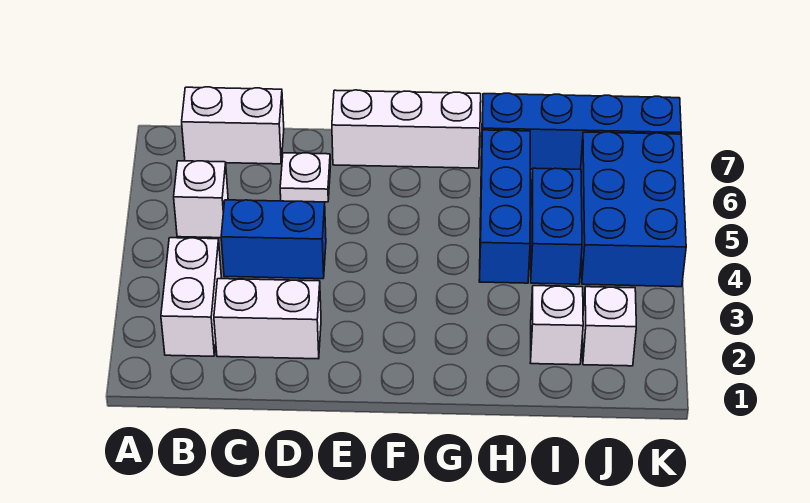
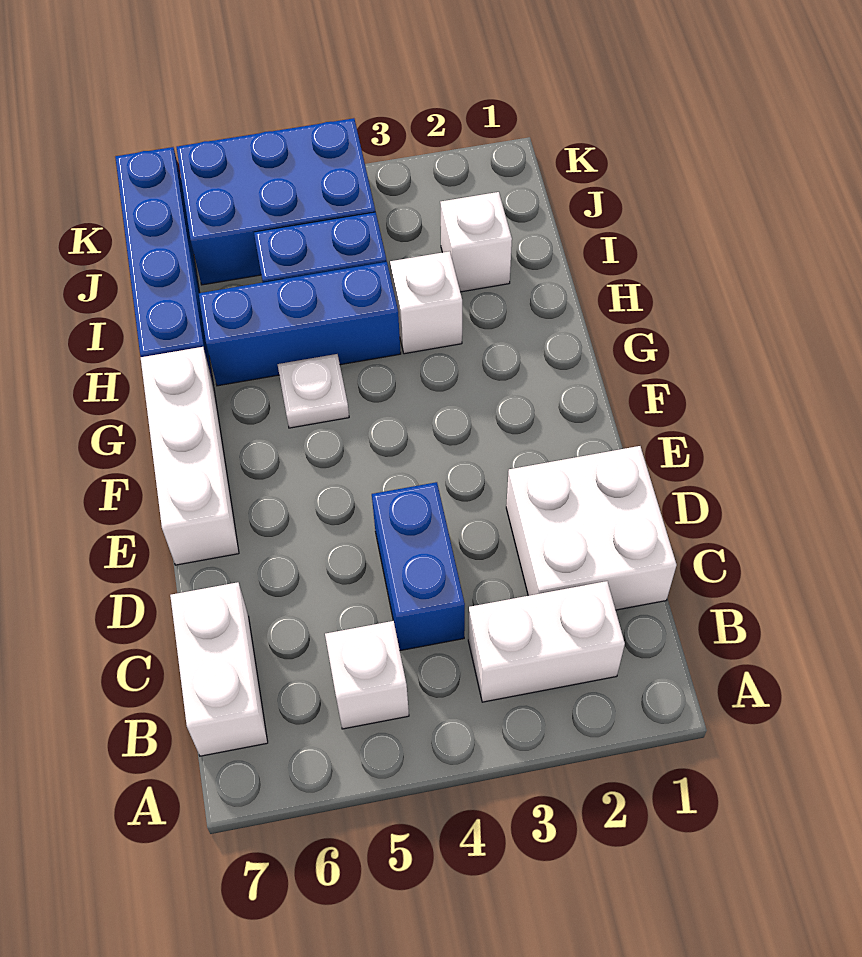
white 1x2 brick [214,279,321,359] -> white 2x2 brick [506,446,677,610]
white 1x1 plate [280,153,330,202] -> white 1x1 plate moved to [278,354,349,428]
white 1x1 brick [582,287,636,366] -> white 1x1 brick moved to [390,251,462,354]

